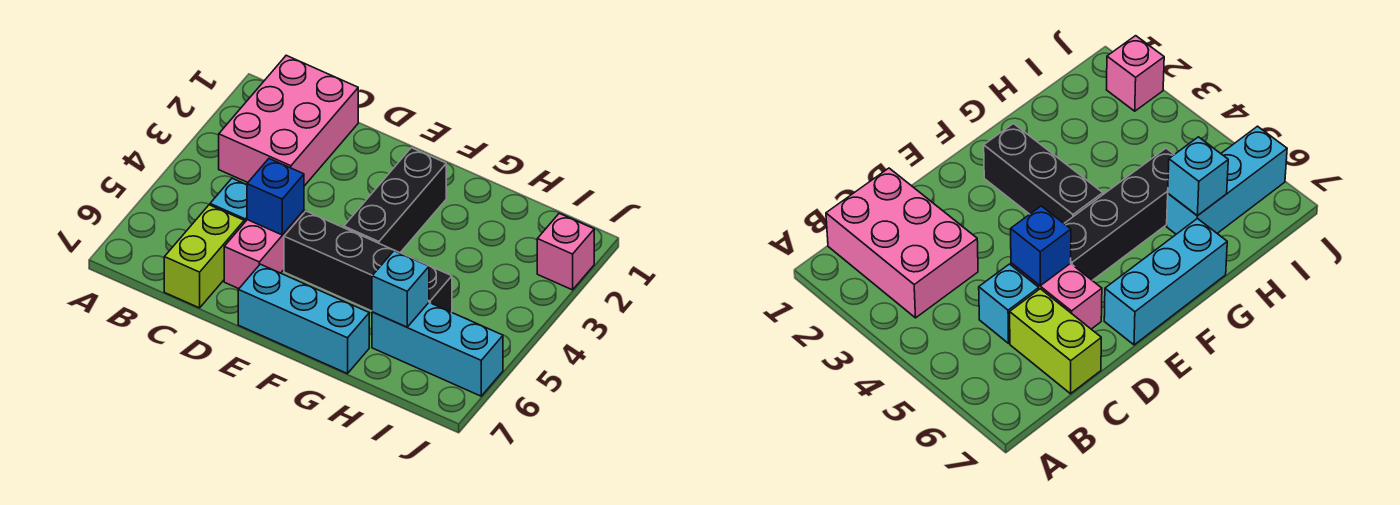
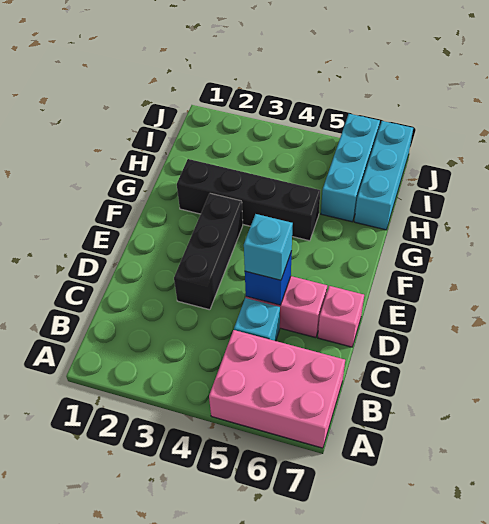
pink 2x3 brick [219,55,358,186] -> pink 2x3 brick moved to [209,330,345,448]
lime 1x2 brick [164,205,244,308] -> none
black 1x4 brick [284,211,452,312] -> black 1x4 brick turned to [177,159,320,241]
cyan 1x3 brick [238,264,369,374] -> cyan 1x3 brick moved to [354,121,413,230]
black 1x3 brick [344,148,446,253] -> black 1x3 brick turned to [174,193,243,310]
cyan 1x1 brick [372,251,429,327] -> cyan 1x1 brick moved to [244,214,293,280]
pink 1x1 brick [537,213,594,290] -> pink 1x1 brick moved to [318,286,364,347]

